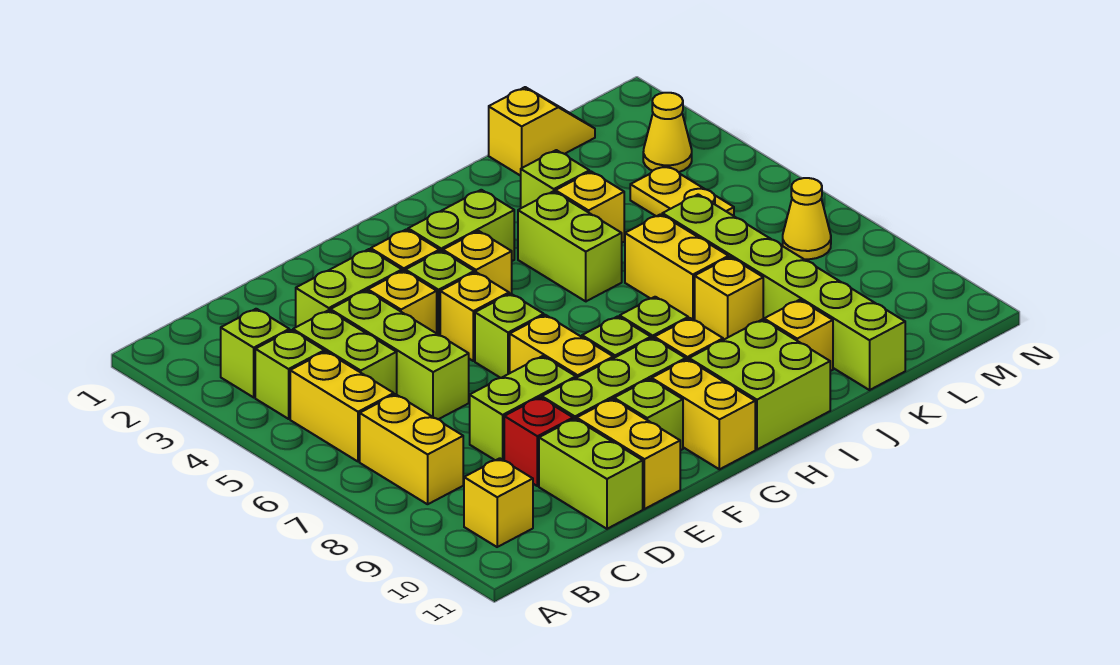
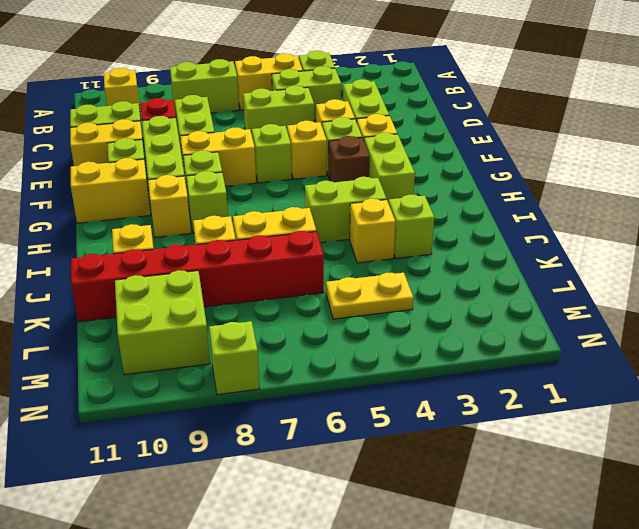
lime 1x1 brick [221,309,289,397] -> lime 1x1 brick moved to [209,321,260,395]
yellow 1x2 brick [360,394,463,504] -> lime 1x2 brick [170,59,239,116]
lime 1x3 brick [330,291,469,419] -> lime 1x2 brick [243,85,314,135]
yellow 1x1 brick [443,231,512,294] -> brown 1x1 brick [328,136,370,182]
lime 2x2 brick [689,320,830,449] -> lime 2x2 brick moved to [115,270,210,375]
yellow 1x2 slope [489,87,595,176] -> none
lime 1x6 brick [662,194,905,390] -> red 1x6 brick [71,231,324,322]
yellow 1x1 cone [643,93,692,172] -> none
yellow 1x1 cone [783,178,831,259] -> none

